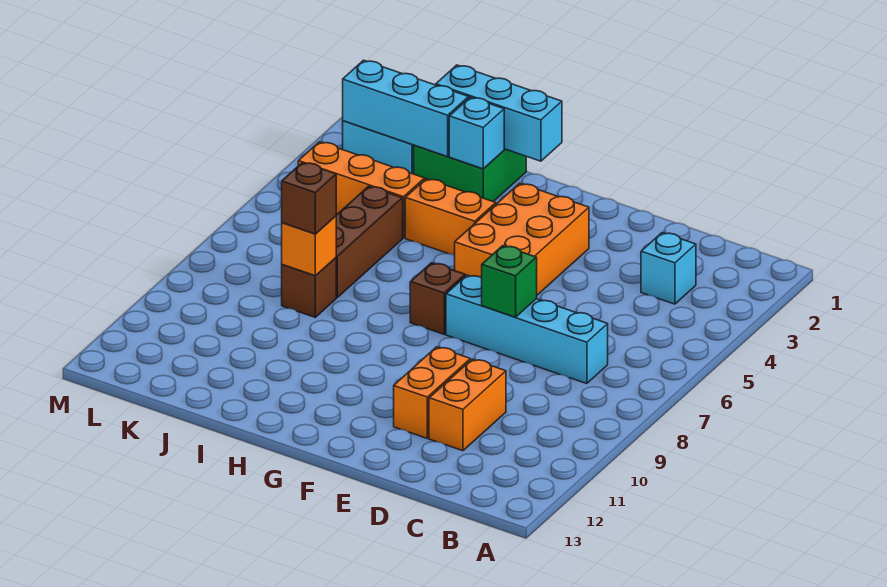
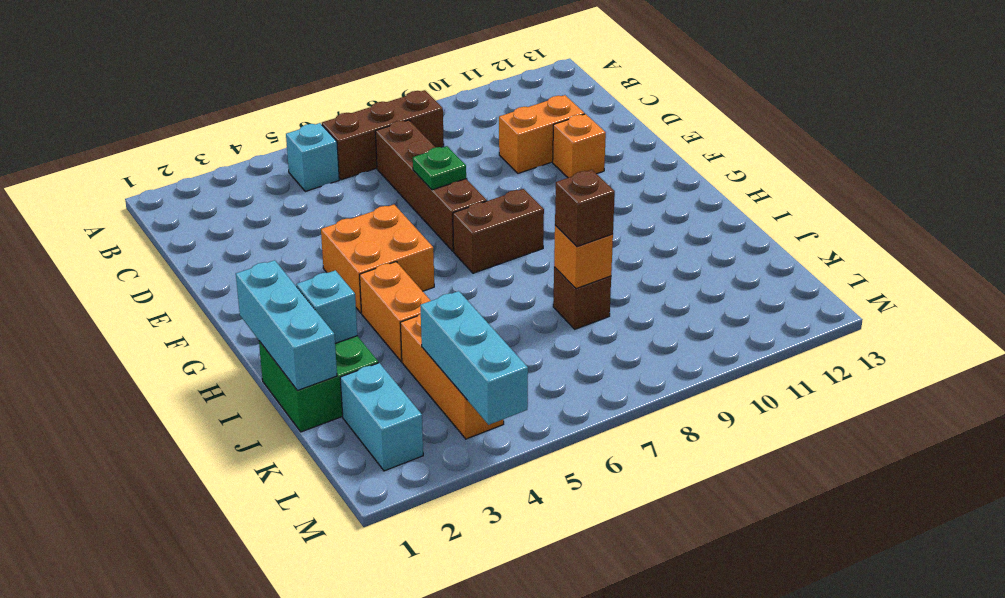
cyan 1x1 brick [641,233,696,304] -> cyan 1x1 brick moved to [286,123,339,191]
cyan 1x4 brick [446,275,608,384] -> brown 1x4 brick [375,120,487,251]
green 1x1 brick [482,246,537,317] -> green 1x1 plate [413,146,466,190]
orange 1x2 brick [394,347,470,438] -> orange 1x1 brick [553,114,606,178]
orange 2x3 brick [455,183,589,295] -> orange 2x2 brick [321,205,434,313]
brown 1x1 brick [410,263,465,334] -> brown 1x2 brick [453,189,544,273]
cyan 1x3 brick [343,60,469,157] -> cyan 1x3 brick moved to [420,291,528,425]
brown 1x3 brick [336,186,403,297] -> brown 1x3 brick moved to [322,90,444,180]

